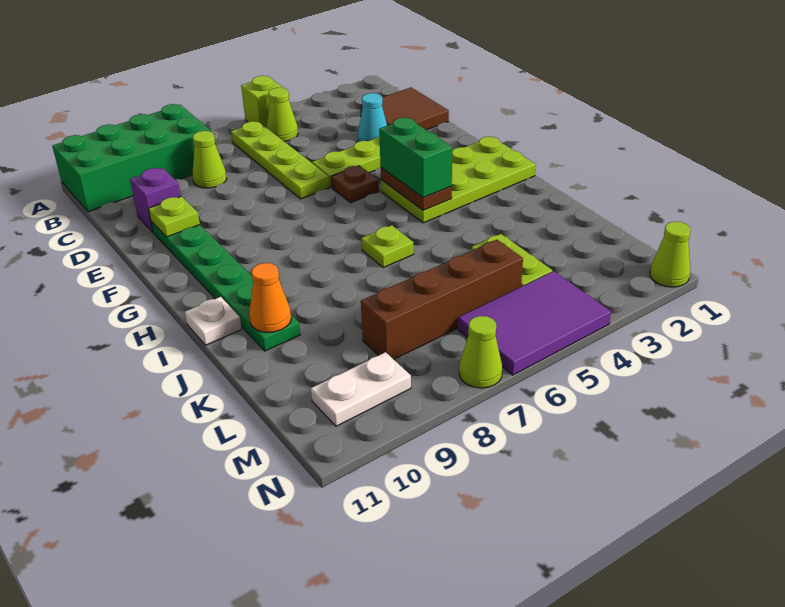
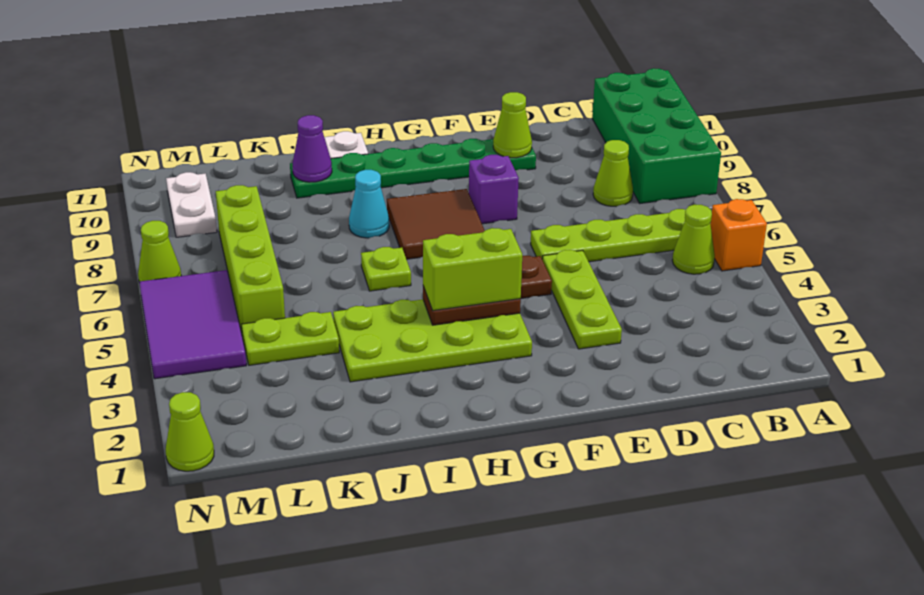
lime 1x1 brick [241,76,284,128] -> orange 1x1 brick [710,199,767,271]
brown 2x2 tile [360,87,449,130] -> brown 2x2 tile moved to [387,189,485,259]
cyan 1x1 cone [358,93,387,142] -> cyan 1x1 cone moved to [349,170,389,238]
purple 1x1 brick [130,168,181,232] -> purple 1x1 brick moved to [469,155,519,224]
lime 1x1 plate [149,196,200,237] -> lime 1x1 cone [493,92,532,158]
lime 2x4 plate [381,137,536,223] -> lime 2x4 plate turned to [333,299,532,382]
green 1x2 brick [379,118,452,198] -> lime 1x2 brick [423,228,522,311]
orange 1x1 cone [249,263,291,332] -> purple 1x1 cone [293,115,332,182]
brown 1x4 brick [361,240,523,359] -> lime 1x4 brick [216,185,285,333]

